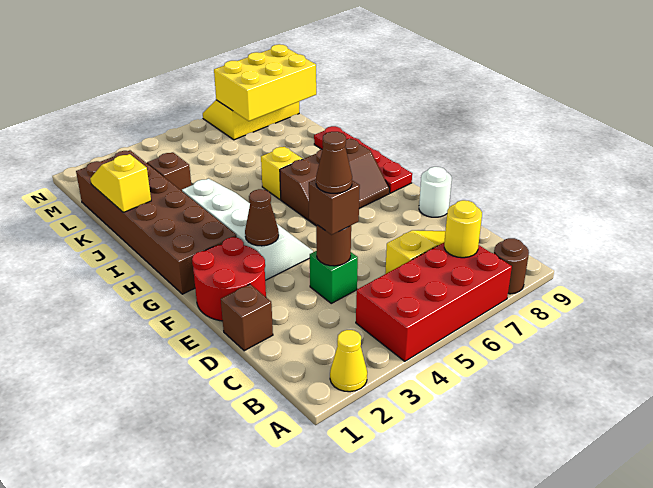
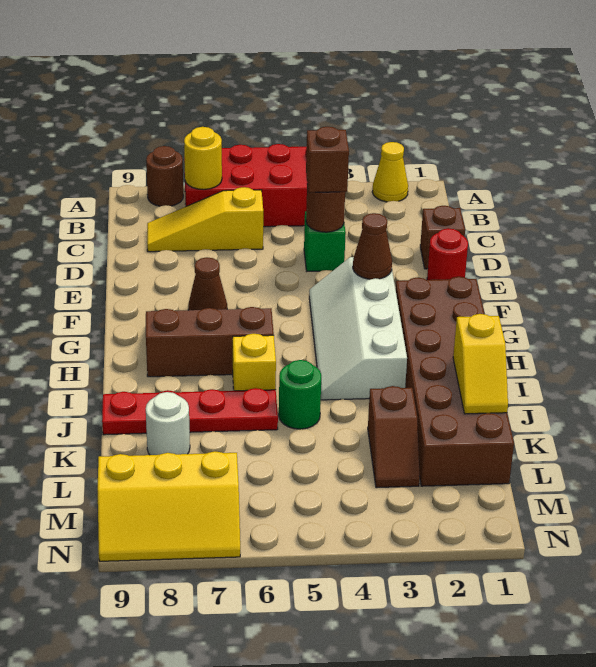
brown 1x1 cone [316,132,352,193] -> brown 1x1 cone moved to [188,257,227,310]
red 2x2 round brick [192,237,266,321] -> red 1x1 round brick [427,228,468,280]
white 1x1 round brick [419,167,452,217] -> white 1x1 round brick moved to [146,392,190,455]
red 1x4 plate [314,126,412,193] -> red 1x4 plate turned to [102,388,278,435]
none -> green 1x1 round brick [279,360,321,429]
yellow 2x3 brick [214,44,316,121] -> none

